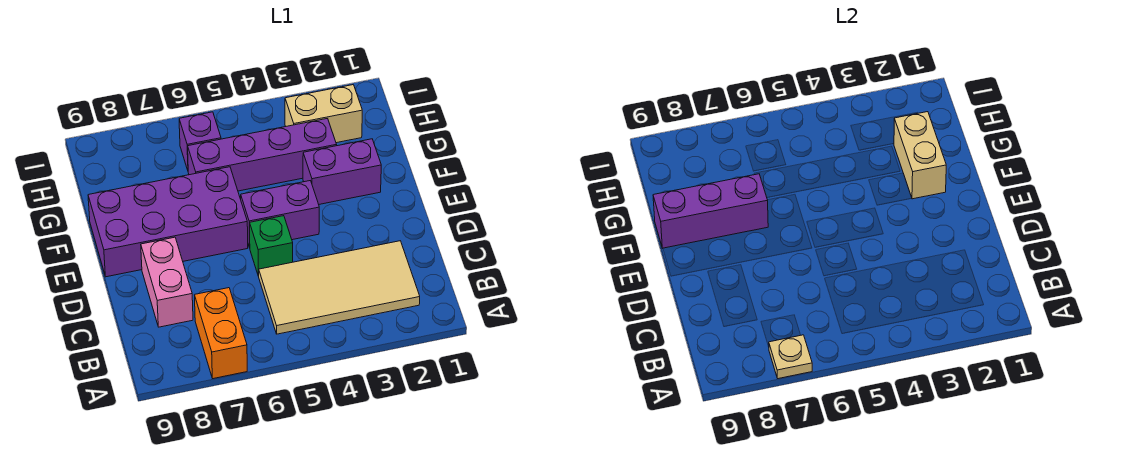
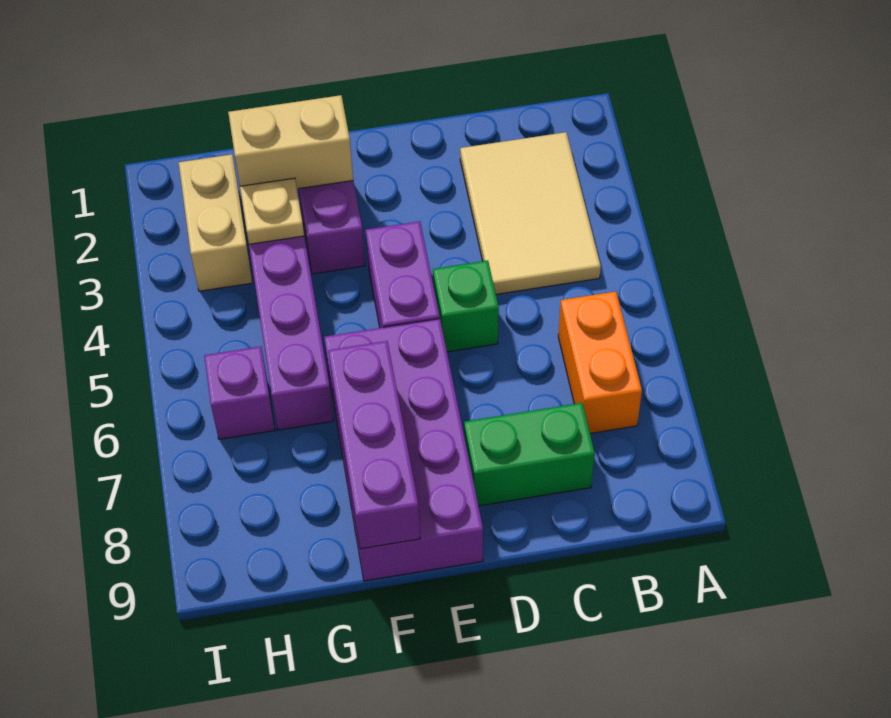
orange 1x2 brick [195,288,247,379] -> orange 1x2 brick turned to [558,291,642,433]
tan 1x1 plate [769,335,812,379] -> tan 1x1 plate moved to [240,178,304,244]
tan 2x4 tile [259,241,420,334] -> tan 2x3 tile [460,132,601,294]
pink 1x2 brick [141,237,193,327] -> green 1x2 brick [464,403,595,506]

